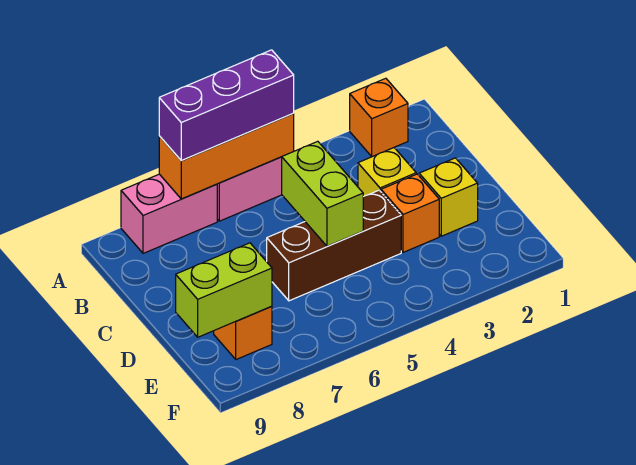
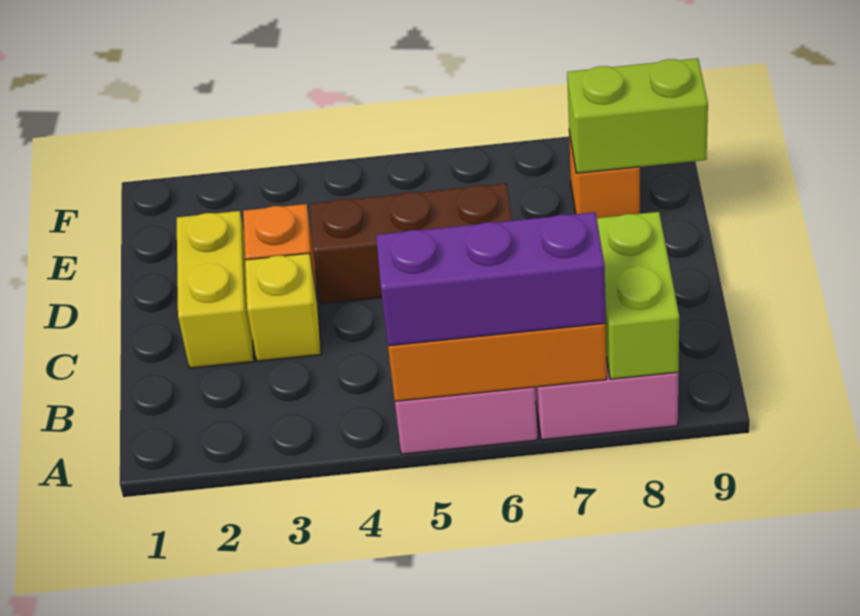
orange 1x1 brick [350,78,408,157] -> none
lime 1x2 brick [282,141,363,246] -> lime 1x2 brick moved to [597,212,679,379]
yellow 1x1 brick [419,158,478,236] -> yellow 1x2 brick [177,211,254,368]

